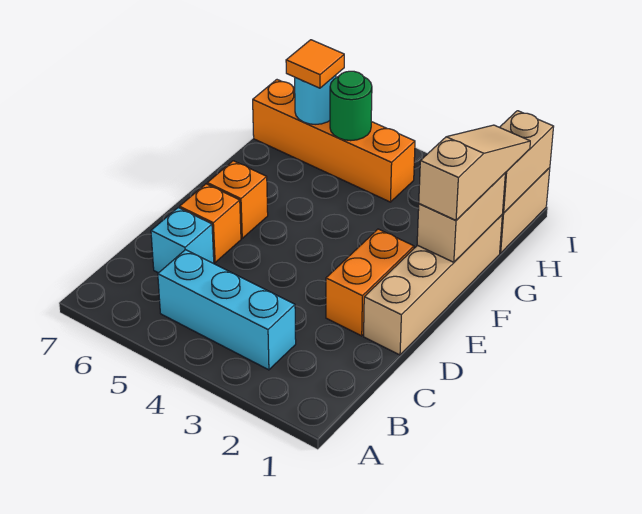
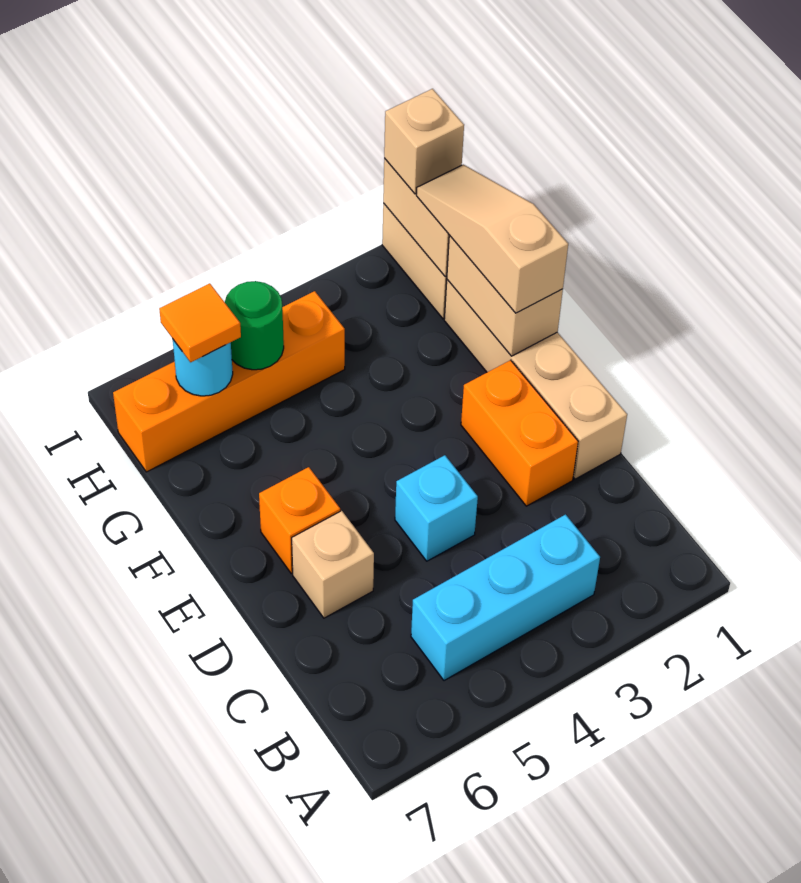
cyan 1x1 brick [151,208,214,273] -> cyan 1x1 brick moved to [395,455,478,561]
orange 1x1 brick [180,184,241,263] -> tan 1x1 brick [292,511,374,618]
none -> tan 1x1 brick [384,89,464,194]

